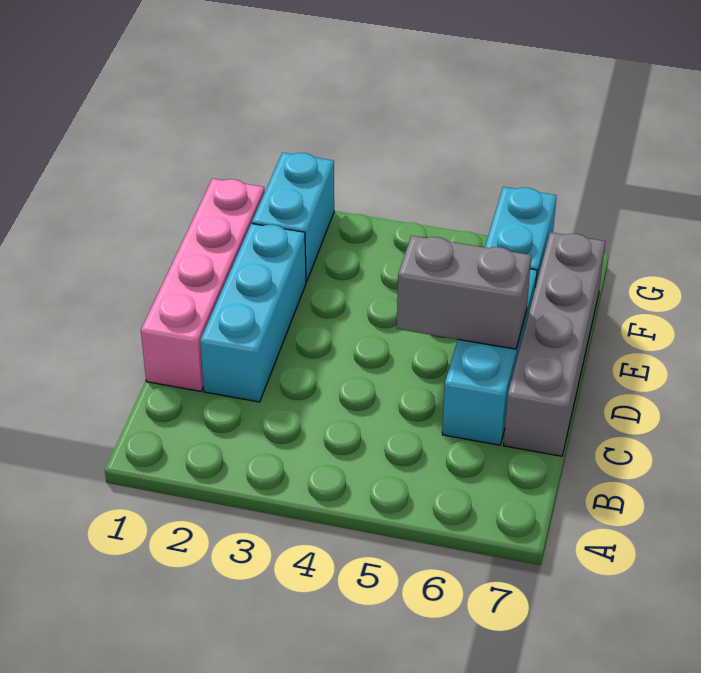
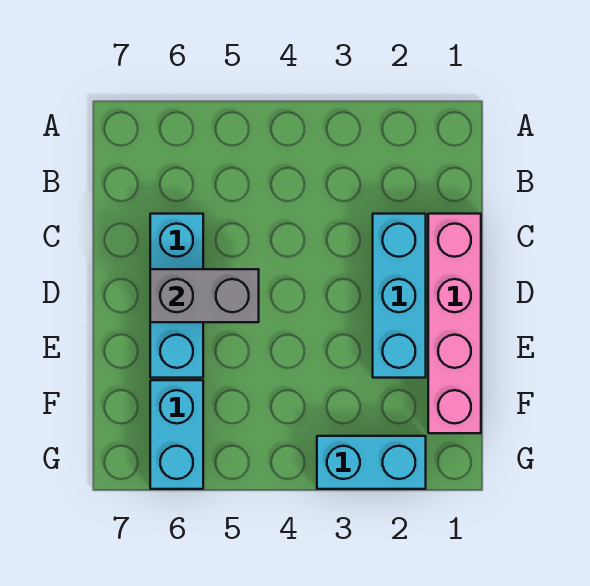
grey 1x4 brick [503,232,605,456] -> none
cyan 1x2 brick [252,153,334,282] -> cyan 1x2 brick turned to [317,436,426,489]

